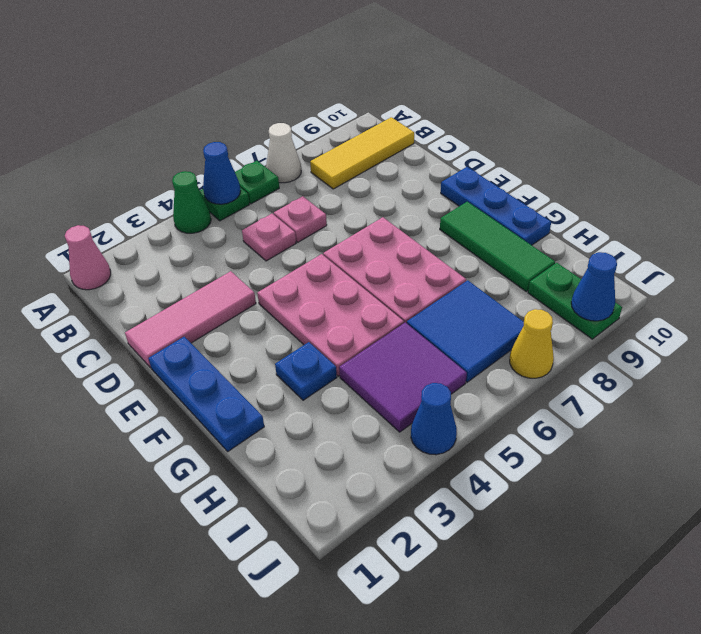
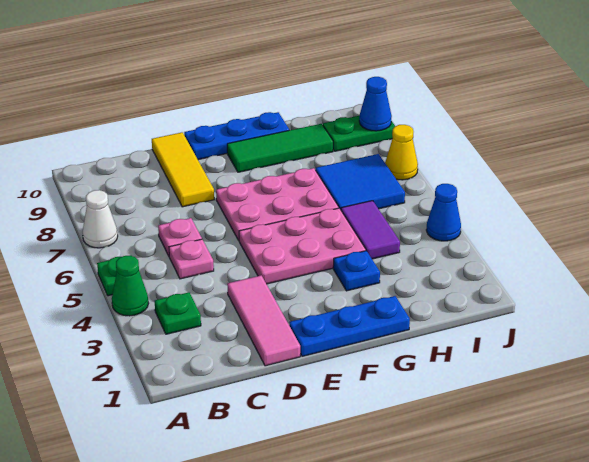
pink 1x1 cone [65,225,111,290] -> none
blue 1x1 cone [203,142,240,204] -> none
green 1x1 plate [235,161,279,204] -> green 1x1 plate moved to [155,292,201,334]
yellow 1x3 tile [310,117,414,189] -> yellow 1x3 tile moved to [152,132,214,207]
purple 2x2 tile [339,322,467,432] -> purple 1x2 tile [341,201,400,259]

